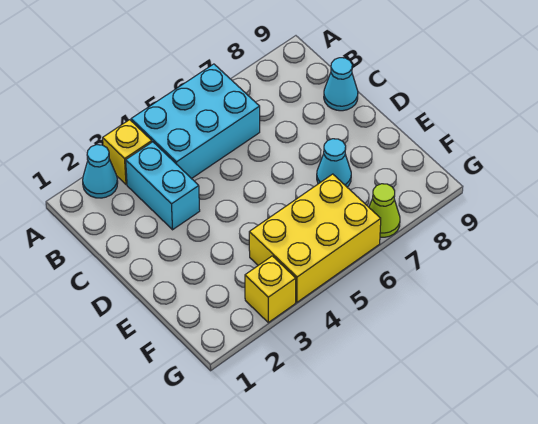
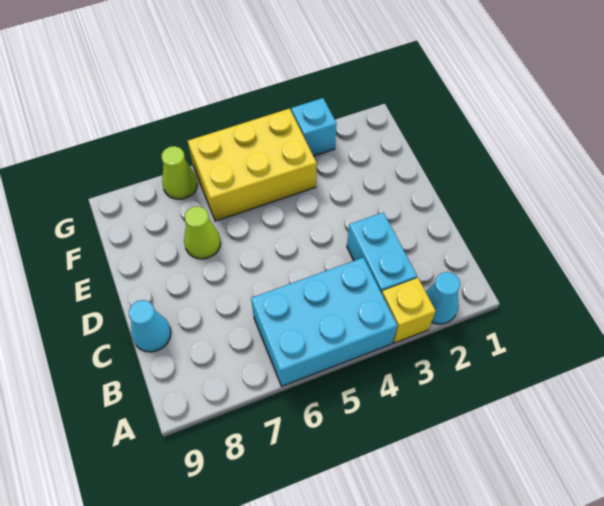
cyan 1x1 cone [317,139,351,187] -> lime 1x1 cone [184,206,221,259]
yellow 1x1 brick [245,256,296,323] -> cyan 1x1 brick [291,98,337,156]

